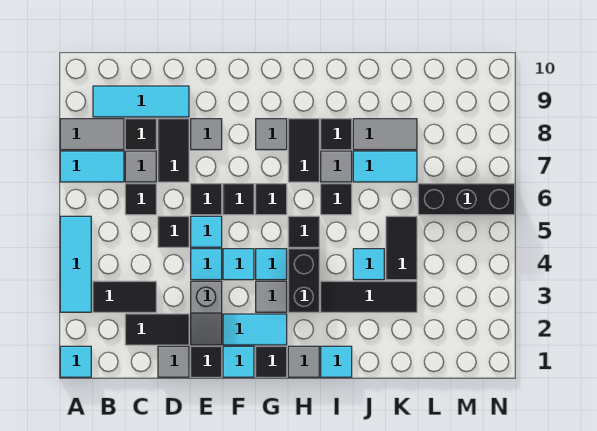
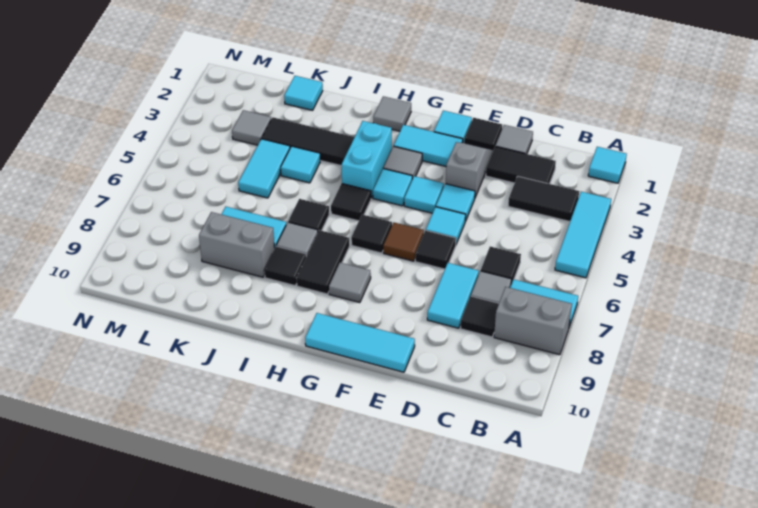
grey 1x2 tile [60,119,124,150] -> grey 1x2 brick [494,287,572,355]
cyan 1x3 tile [93,86,189,117] -> cyan 1x3 tile moved to [305,313,415,372]
black 1x1 tile [158,216,189,247] -> none
black 1x2 tile [158,119,189,182] -> cyan 1x2 tile [427,263,479,328]
grey 1x1 tile [191,119,222,150] -> grey 1x1 tile moved to [232,110,271,145]
black 1x1 tile [223,184,254,215] -> brown 1x1 tile [383,223,424,261]
black 1x1 tile [256,346,287,377] -> none
black 1x2 brick [288,249,319,312] -> cyan 1x2 brick [342,121,392,198]
cyan 1x1 tile [321,346,352,377] -> cyan 1x1 tile moved to [284,76,323,110]
grey 1x2 tile [353,119,417,150] -> grey 1x2 brick [199,212,275,277]
black 1x2 tile [386,216,417,280] -> cyan 1x2 tile [238,139,290,198]
black 1x3 brick [418,184,515,215] -> none

